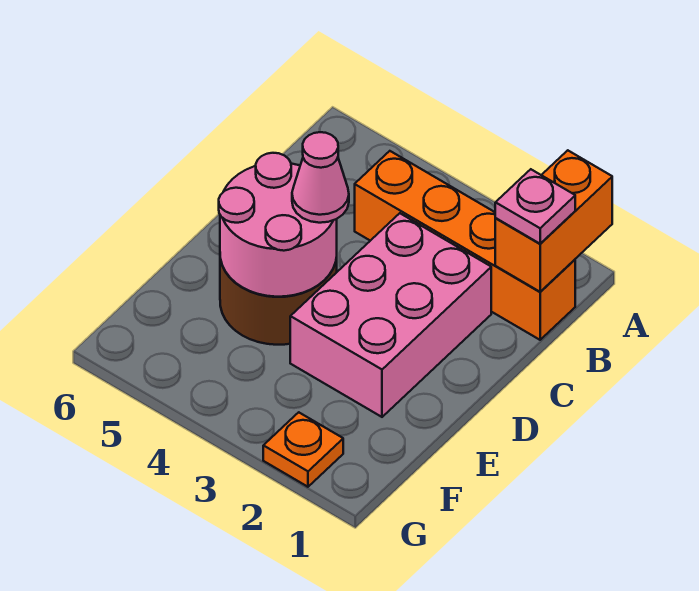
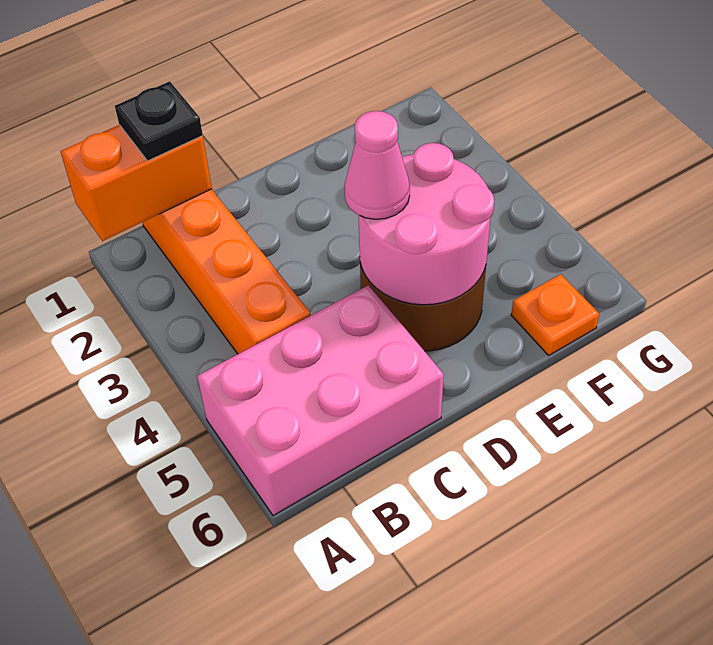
pink 1x1 plate [495,169,575,244] -> black 1x1 plate [115,81,203,161]
pink 2x3 brick [290,213,491,417] -> pink 2x3 brick moved to [197,285,444,516]
orange 1x1 plate [263,412,343,487] -> orange 1x1 plate moved to [511,274,599,355]

